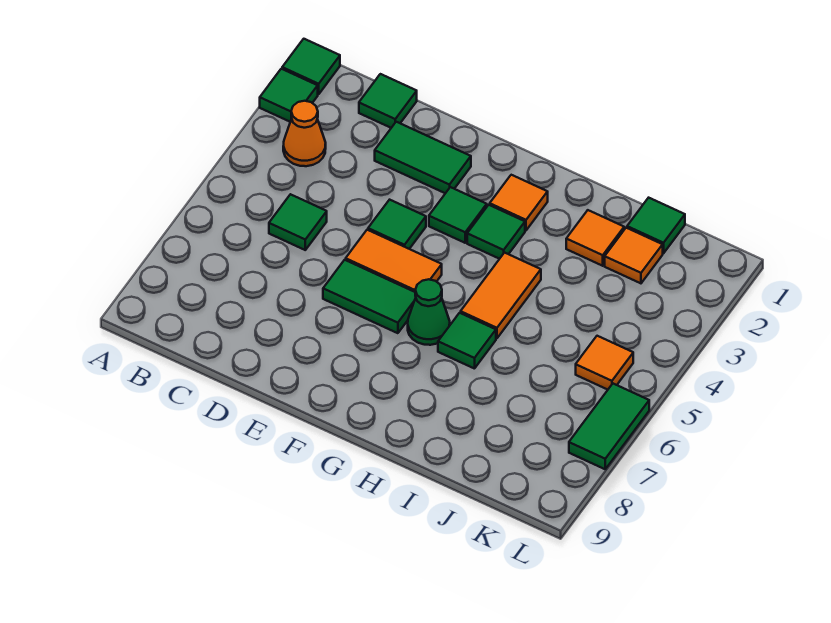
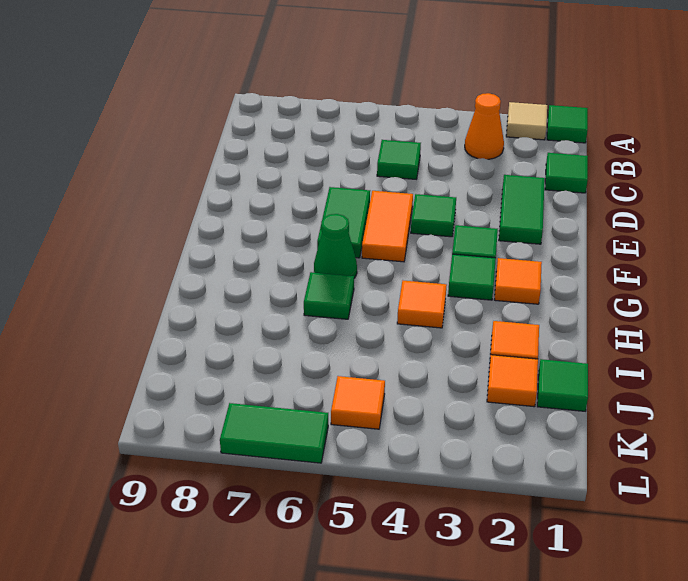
green 1x1 tile [260,69,318,122] -> tan 1x1 tile [506,102,547,140]
orange 1x2 tile [461,253,541,338] -> orange 1x1 tile [397,281,447,328]

